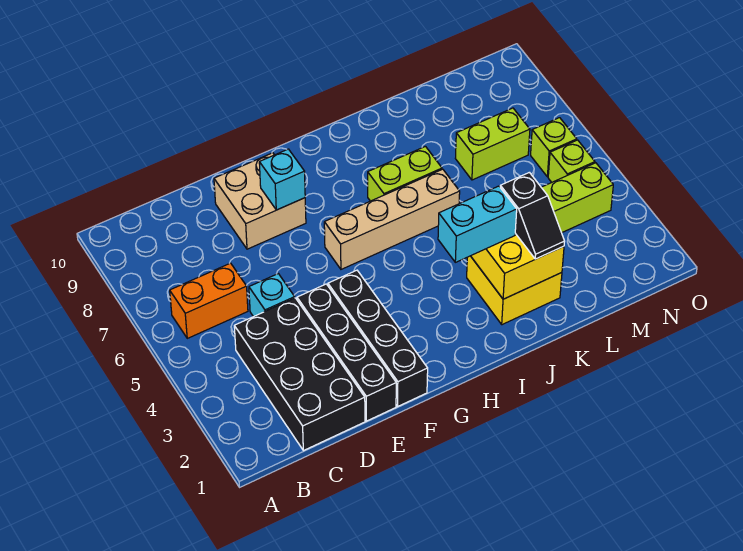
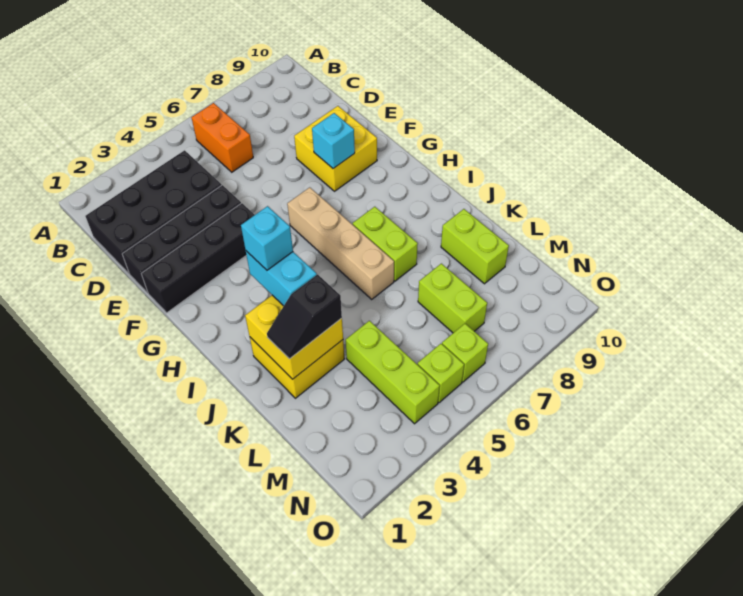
cyan 1x1 brick [249,274,295,317] -> cyan 1x1 brick moved to [241,206,293,270]
tan 2x2 brick [214,153,306,249] -> yellow 2x2 brick [294,106,377,191]
none -> lime 1x2 brick [441,209,509,284]

